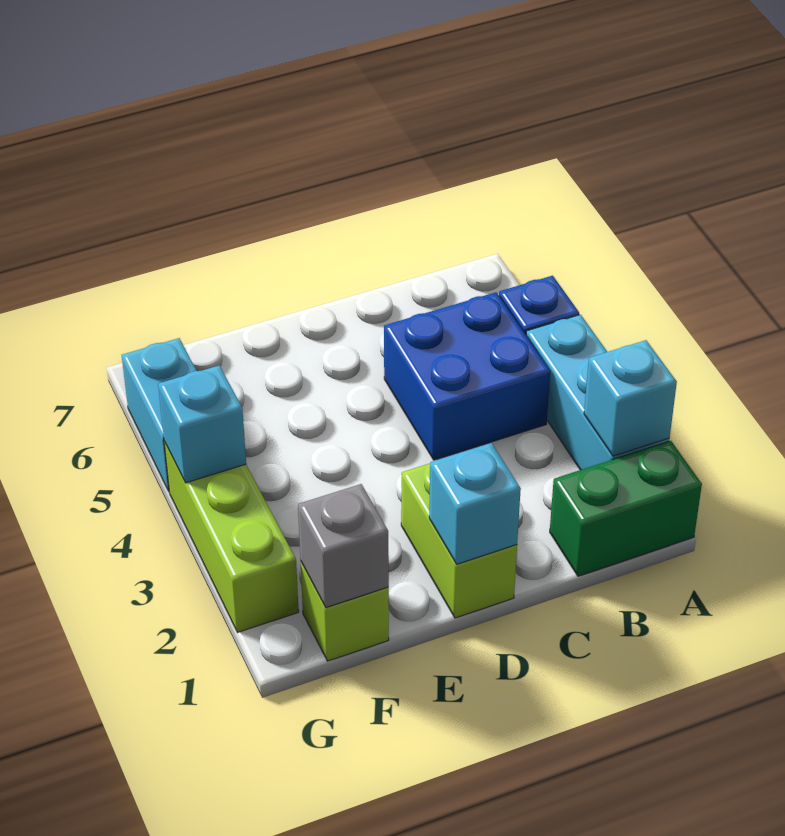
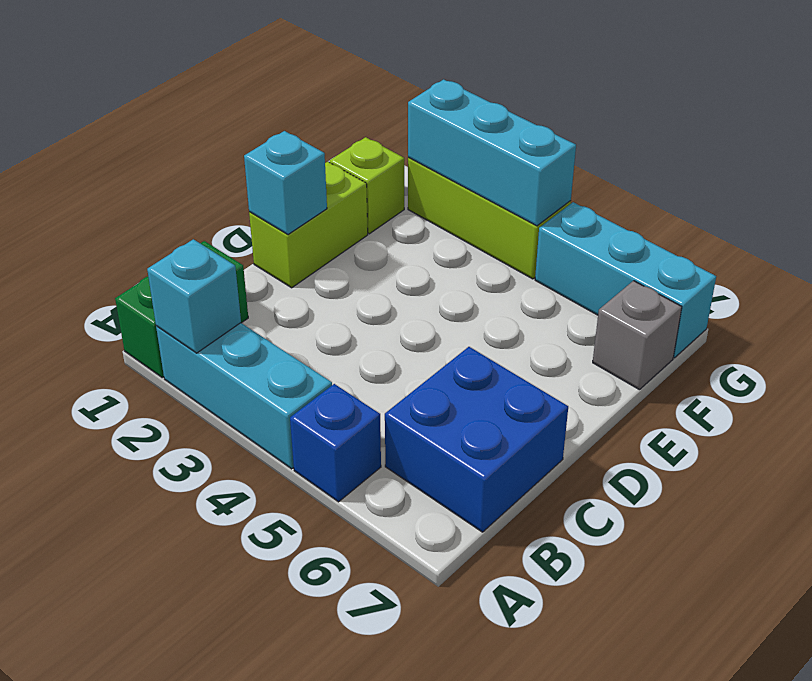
blue 2x2 brick [384,292,550,460] -> blue 2x2 brick moved to [385,347,568,532]
lime 1x2 brick [401,464,517,618] -> lime 1x2 brick turned to [249,162,368,288]
grey 1x1 brick [298,484,389,608] -> grey 1x1 brick moved to [593,281,682,390]
cyan 1x1 brick [158,366,246,483] -> cyan 1x3 brick [408,79,576,226]
cyan 1x2 brick [122,338,197,491] -> cyan 1x3 brick [535,202,716,358]

